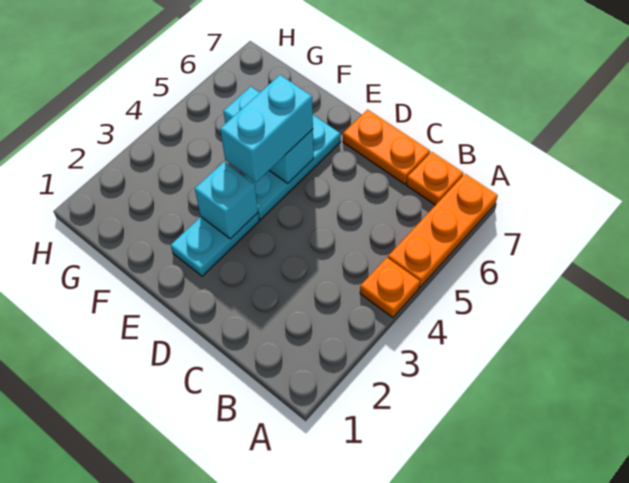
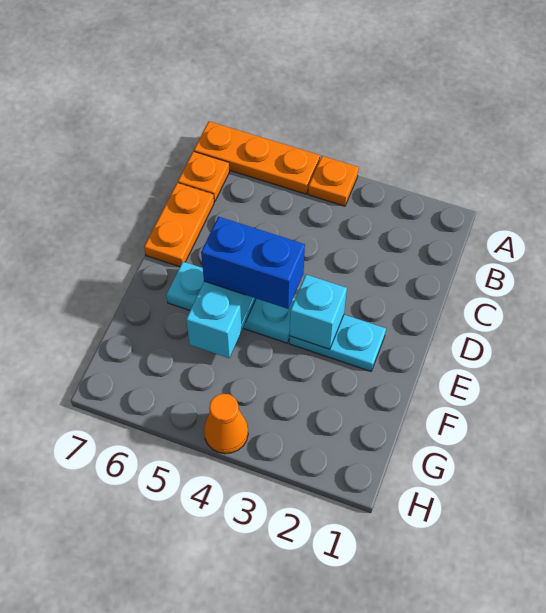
cyan 1x2 brick [220,75,313,182] -> blue 1x2 brick [201,217,305,309]
none -> orange 1x1 cone [204,394,248,454]

